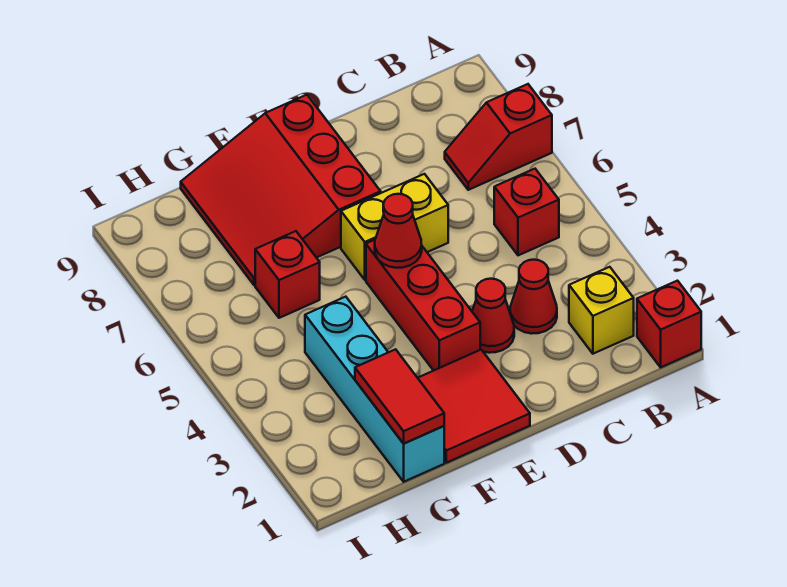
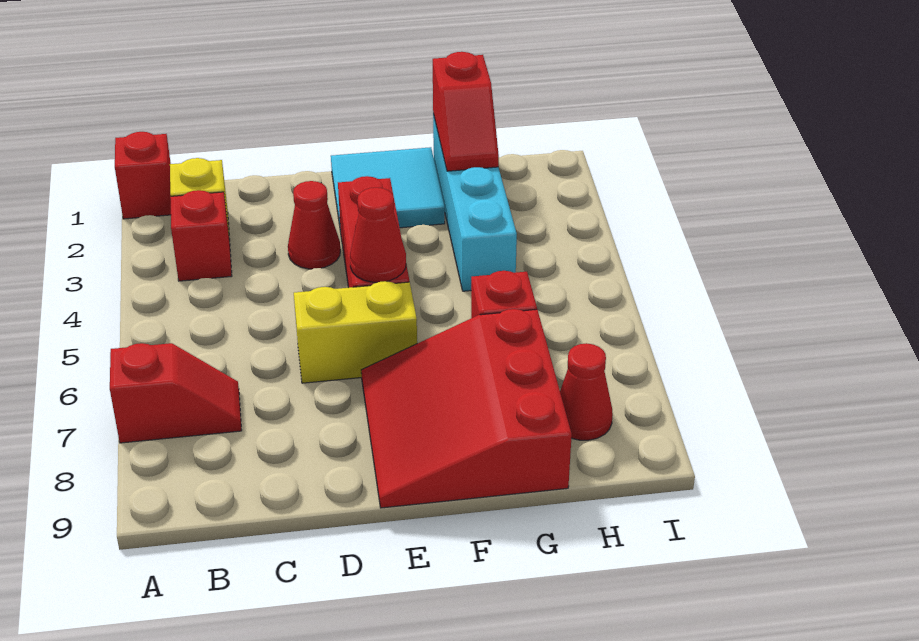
red 1x1 brick [494,169,559,255] -> red 1x1 brick moved to [170,190,232,281]
red 1x1 cone [510,260,557,334] -> red 1x1 cone moved to [560,343,613,440]
red 2x2 tile [418,350,530,463] -> cyan 2x2 tile [331,147,445,231]
red 3x3 slope [181,95,381,285] -> red 3x3 slope turned to [361,309,572,508]
red 1x2 tile [355,349,444,444] -> red 1x2 slope [433,52,499,171]

